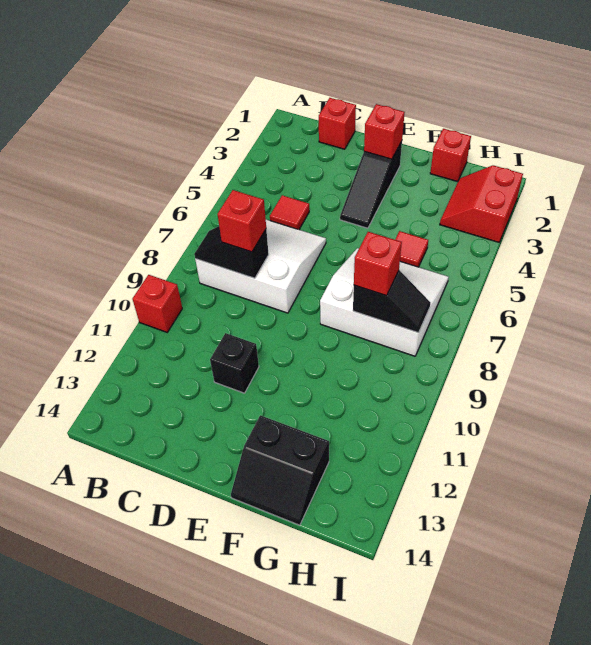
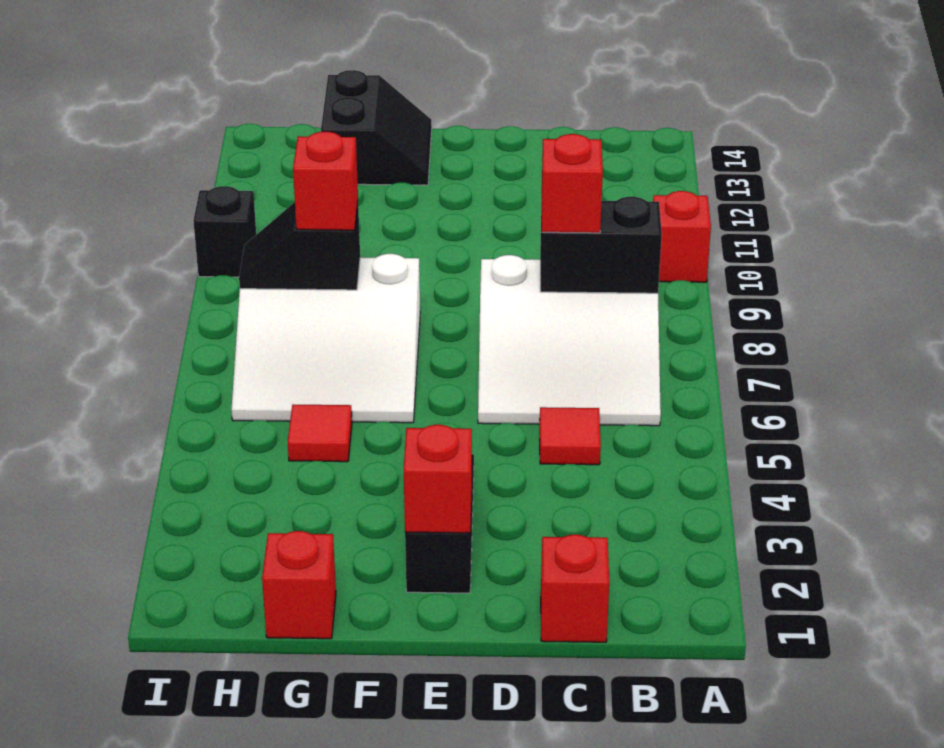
black 1x2 slope [194,226,269,278] -> black 1x2 brick [540,197,662,293]
black 1x1 brick [210,333,259,393] -> black 1x1 brick moved to [193,186,256,277]
black 2x2 slope [231,415,329,525] -> black 2x2 slope turned to [321,70,432,185]
red 2x2 slope [440,165,523,242] -> none

